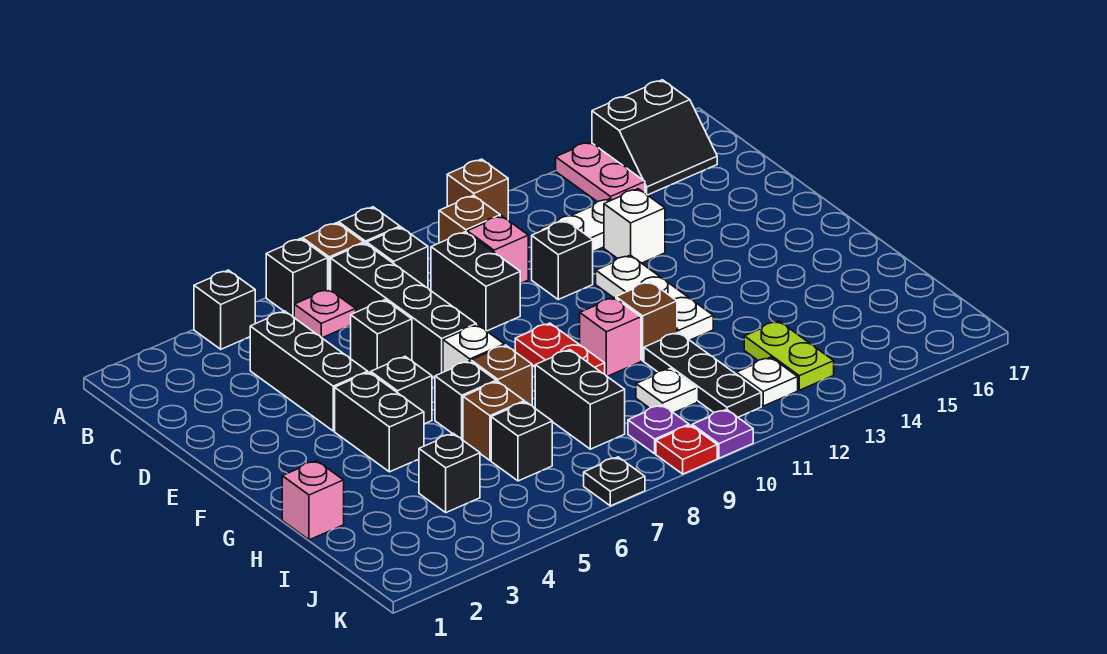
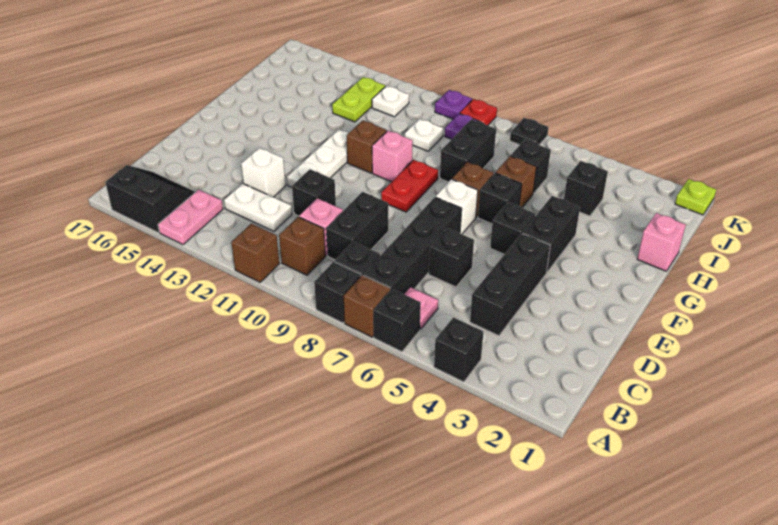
black 1x3 plate [644,332,761,417] -> none
none -> lime 1x1 plate [675,179,716,215]

